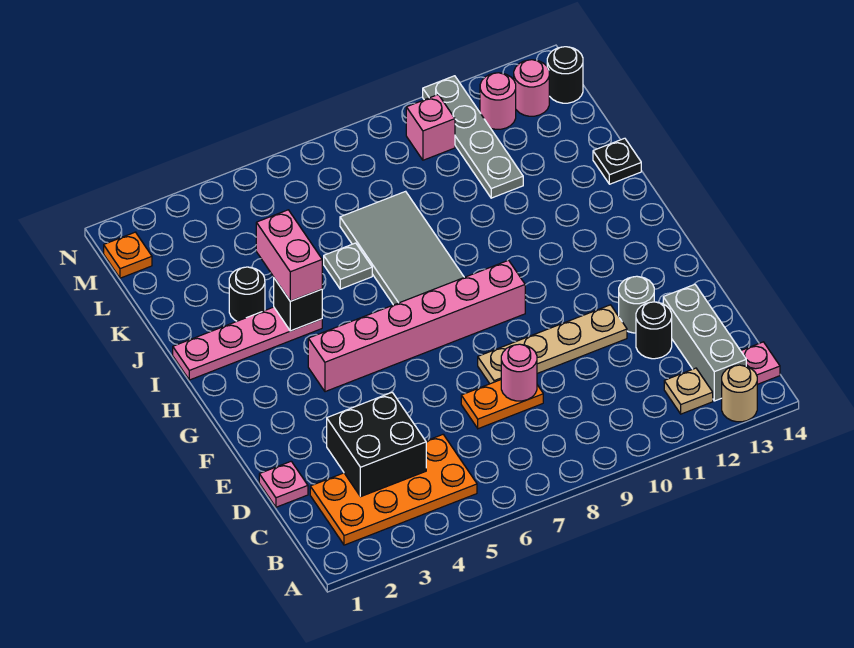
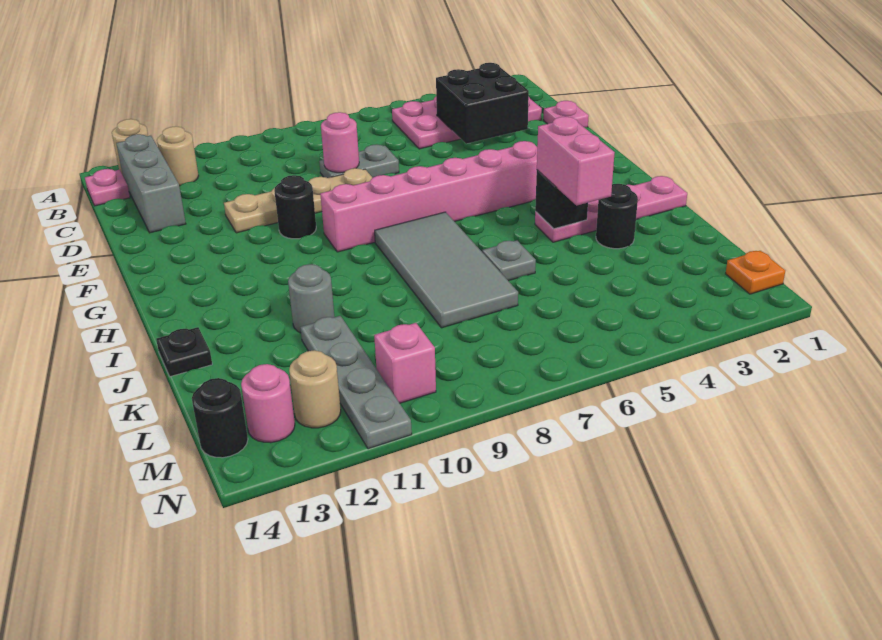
orange 2x4 plate [310,435,477,545] -> pink 2x4 plate [392,97,542,149]
tan 1x1 plate [664,368,713,414] -> tan 1x1 round brick [157,126,199,186]
orange 1x2 plate [461,380,543,429] -> grey 1x2 plate [319,144,399,178]
black 1x1 round brick [636,302,672,359] -> black 1x1 round brick moved to [274,175,316,239]
grey 1x1 round brick [619,276,654,333] -> grey 1x1 round brick moved to [288,264,334,333]
pink 1x1 round brick [480,73,516,129] -> tan 1x1 round brick [289,350,341,428]

